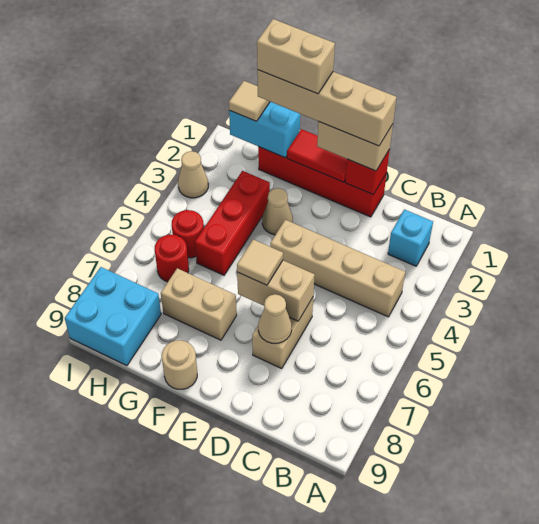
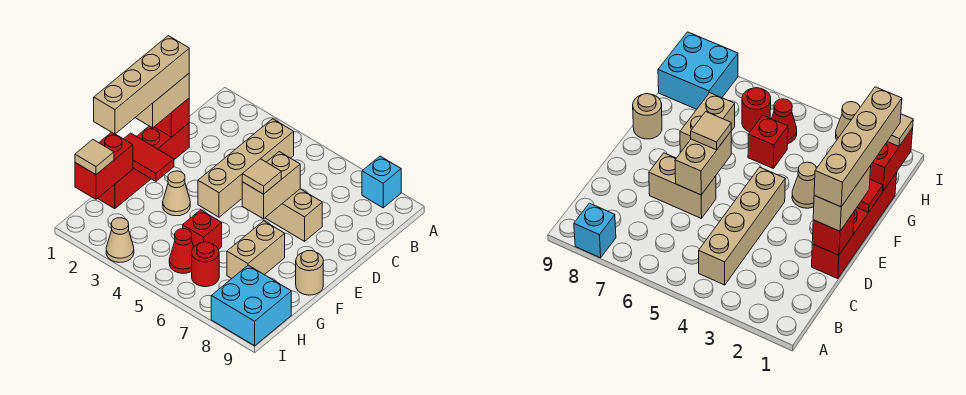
cyan 1x1 brick [388,210,433,266] -> cyan 1x1 brick moved to [362,156,401,208]
tan 1x1 cone [258,294,292,343] -> none
red 1x2 tile [287,129,347,182] -> red 1x2 tile turned to [124,133,174,181]
tan 1x2 brick [257,19,335,94] -> none
cyan 1x2 brick [229,102,300,158] -> red 1x2 brick [75,132,133,199]
red 1x3 brick [195,171,270,275] -> red 1x1 brick [183,210,222,249]
red 1x1 round brick [172,210,204,258] -> red 1x1 cone [169,229,194,273]

